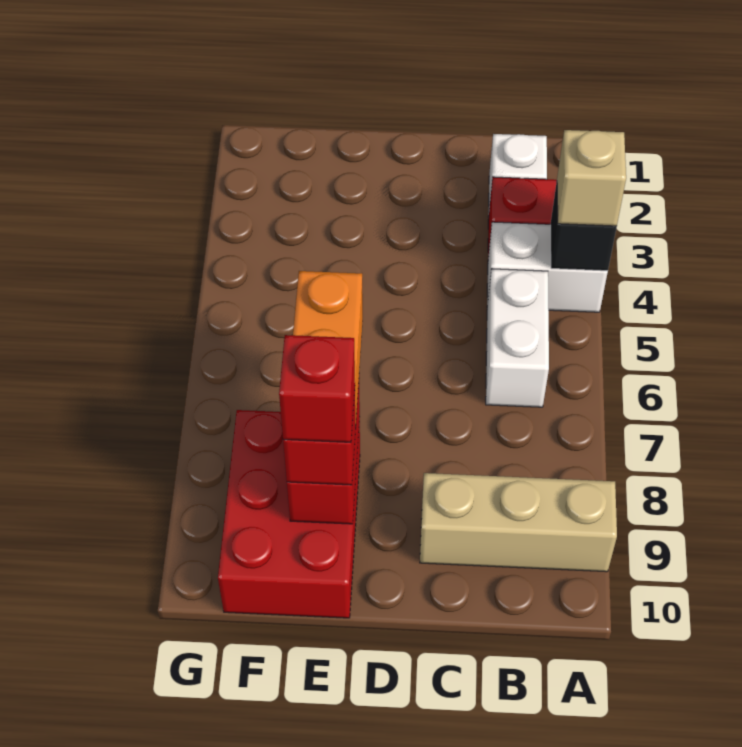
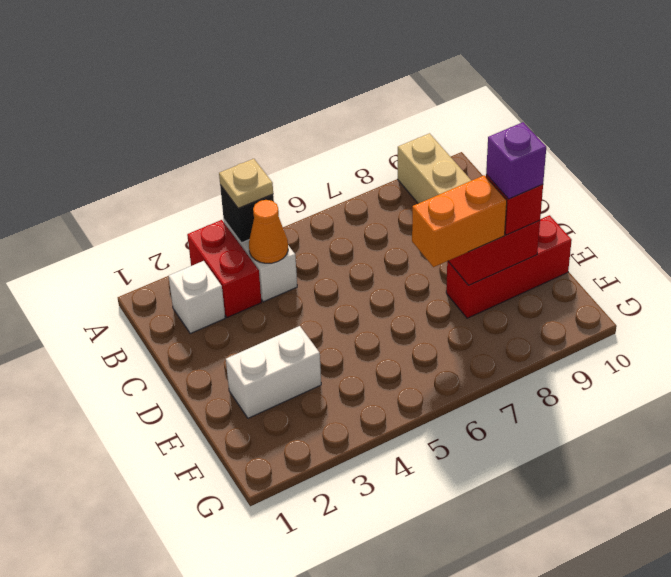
tan 1x1 brick [557,130,626,226] -> tan 1x1 plate [219,159,273,208]
none -> orange 1x1 cone [249,200,288,263]
white 1x2 brick [486,269,549,407] -> white 1x2 brick moved to [226,326,321,418]
red 2x3 brick [218,410,360,618] -> red 1x3 brick [446,215,572,318]
red 1x1 brick [279,335,355,442] -> purple 1x1 brick [486,122,546,199]

